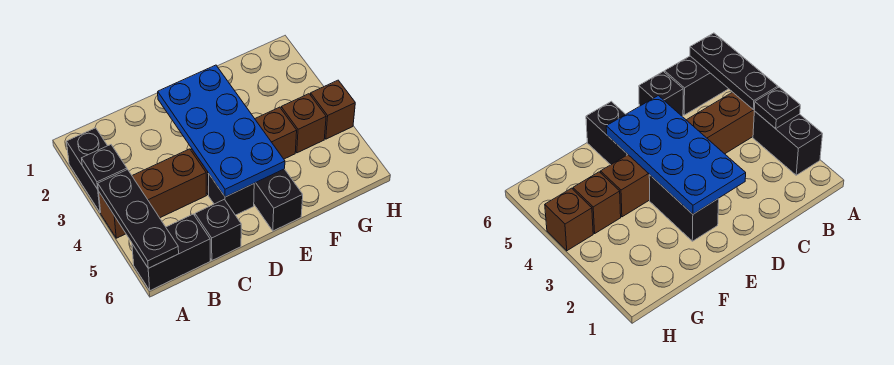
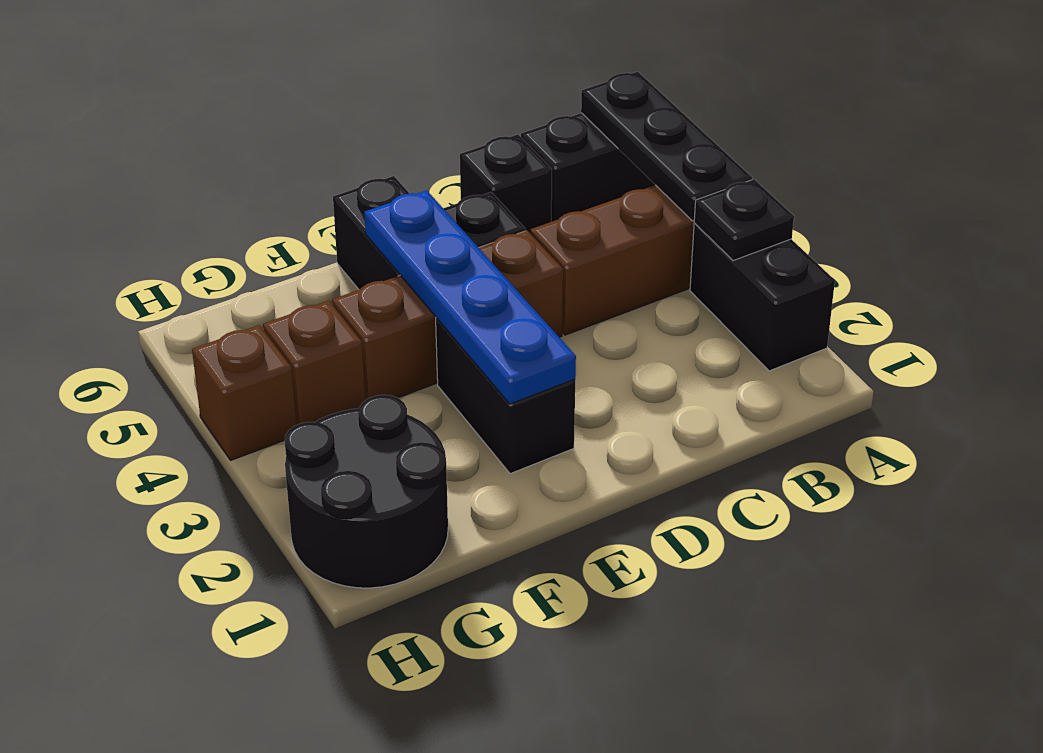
blue 2x4 plate [158,65,285,197] -> blue 1x4 plate [364,190,576,404]
none -> black 2x2 round brick [285,395,448,588]

